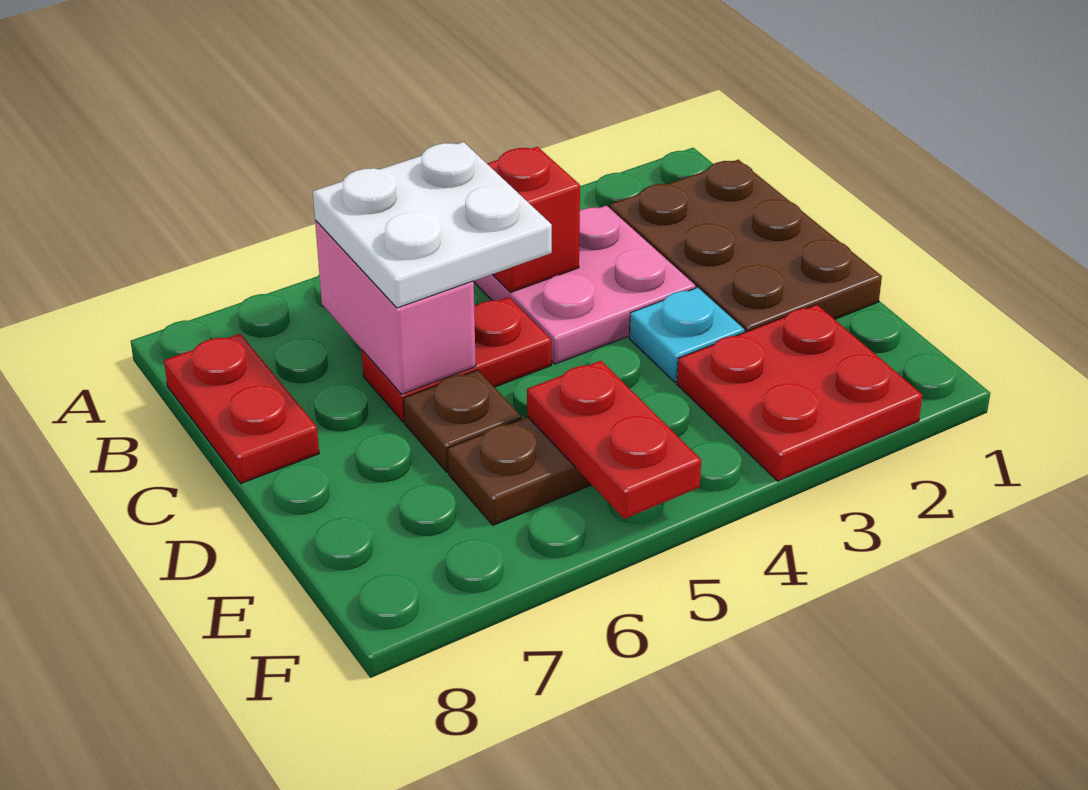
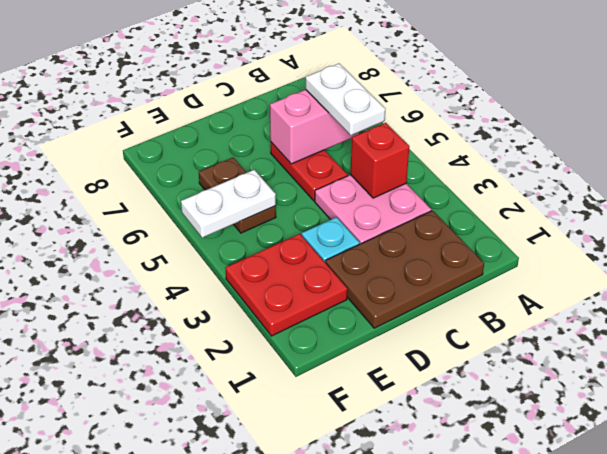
white 2x2 plate [313,142,552,308] -> white 1x2 plate [306,64,385,135]
red 1x2 plate [164,334,319,483] -> none
brown 1x1 plate [404,370,521,472] -> none
red 1x2 plate [527,361,701,519] -> white 1x2 plate [181,170,276,238]

